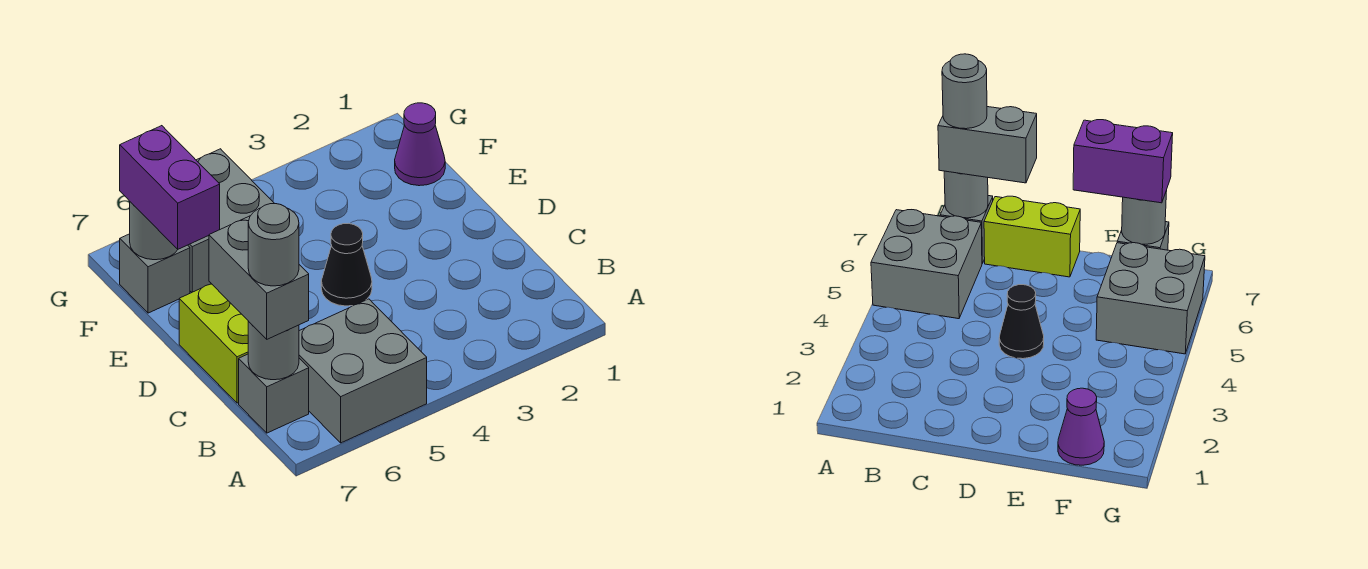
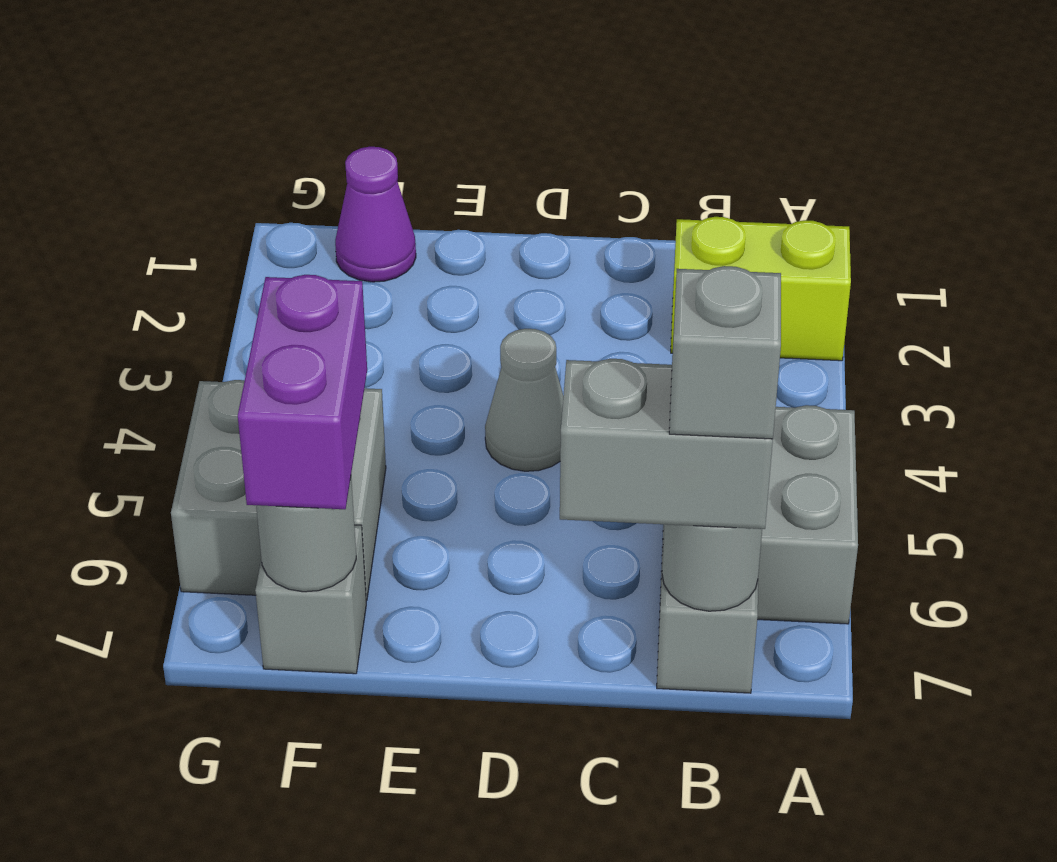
grey 1x1 round brick [248,204,299,286] -> grey 1x1 brick [669,266,781,439]
lime 1x2 brick [179,284,248,403] -> lime 1x2 brick moved to [671,217,851,361]
black 1x1 cone [321,223,372,306] -> grey 1x1 cone [485,329,563,471]
purple 1x2 brick [120,126,220,249] -> purple 1x2 brick turned to [238,275,367,509]

